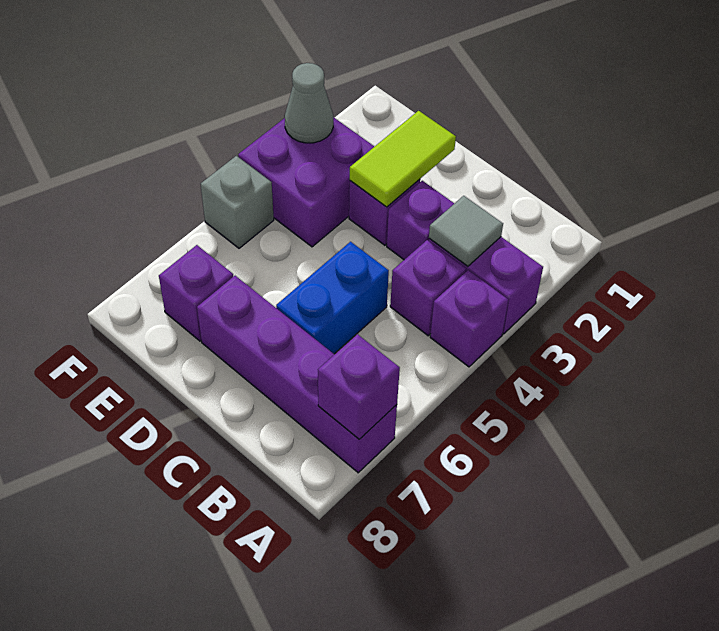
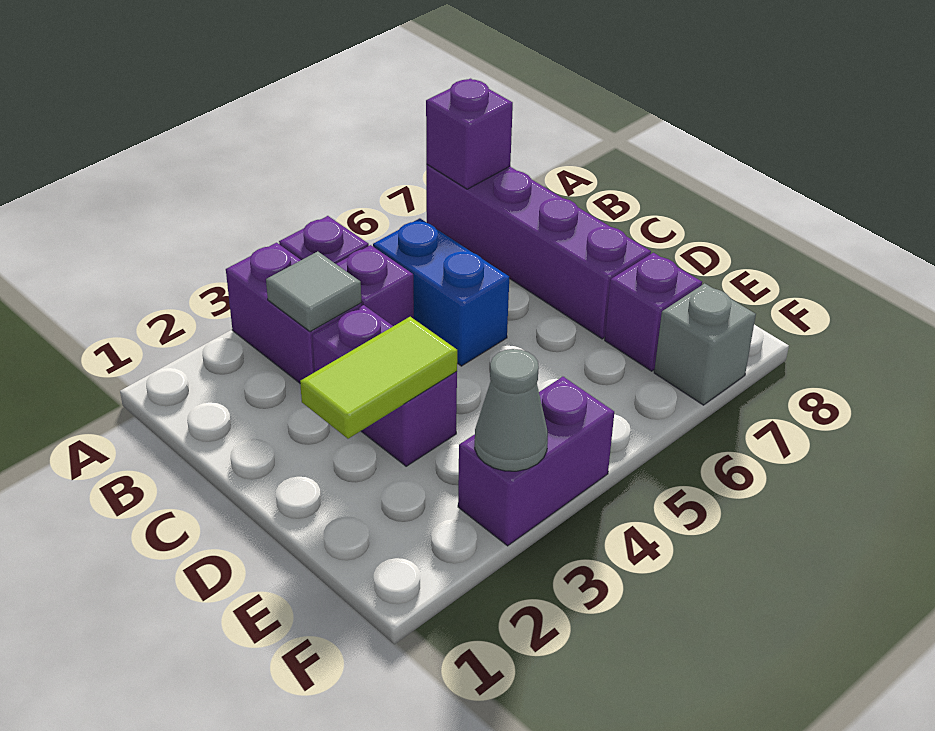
blue 1x2 brick [276,242,389,354] -> blue 1x2 brick turned to [373,218,509,366]
purple 2x2 brick [238,117,375,247] -> purple 1x2 brick [458,377,614,546]
grey 1x1 brick [201,156,274,248] -> grey 1x1 brick moved to [654,283,756,405]

